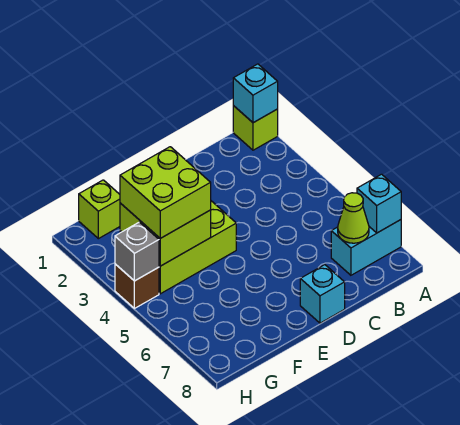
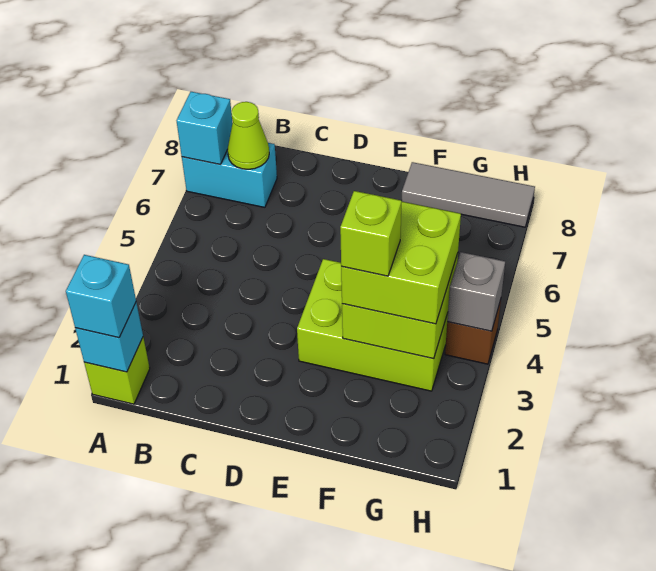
cyan 1x1 brick [300,265,345,323] -> cyan 1x1 brick moved to [66,255,136,338]
none -> grey 1x3 tile [402,162,535,227]
lime 1x1 brick [79,180,120,239] -> lime 1x1 brick moved to [340,191,402,276]

